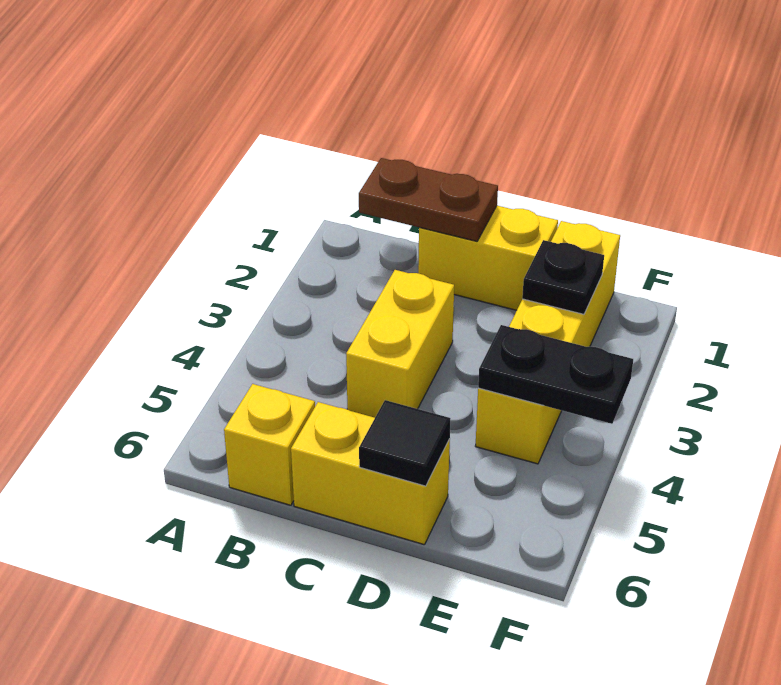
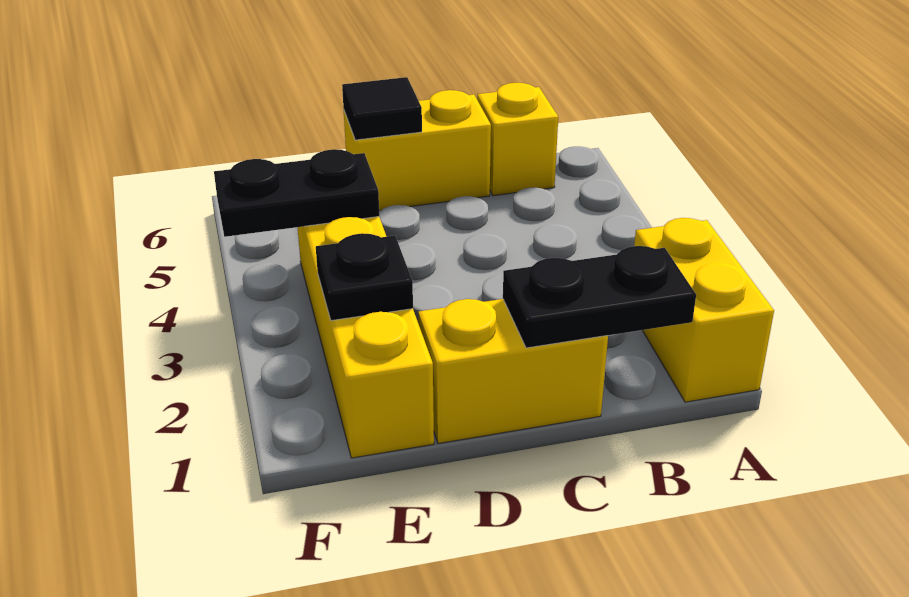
brown 1x2 plate [359,158,498,241] -> black 1x2 plate [503,246,696,348]
yellow 1x2 brick [346,270,454,418] -> yellow 1x2 brick moved to [634,218,774,402]

